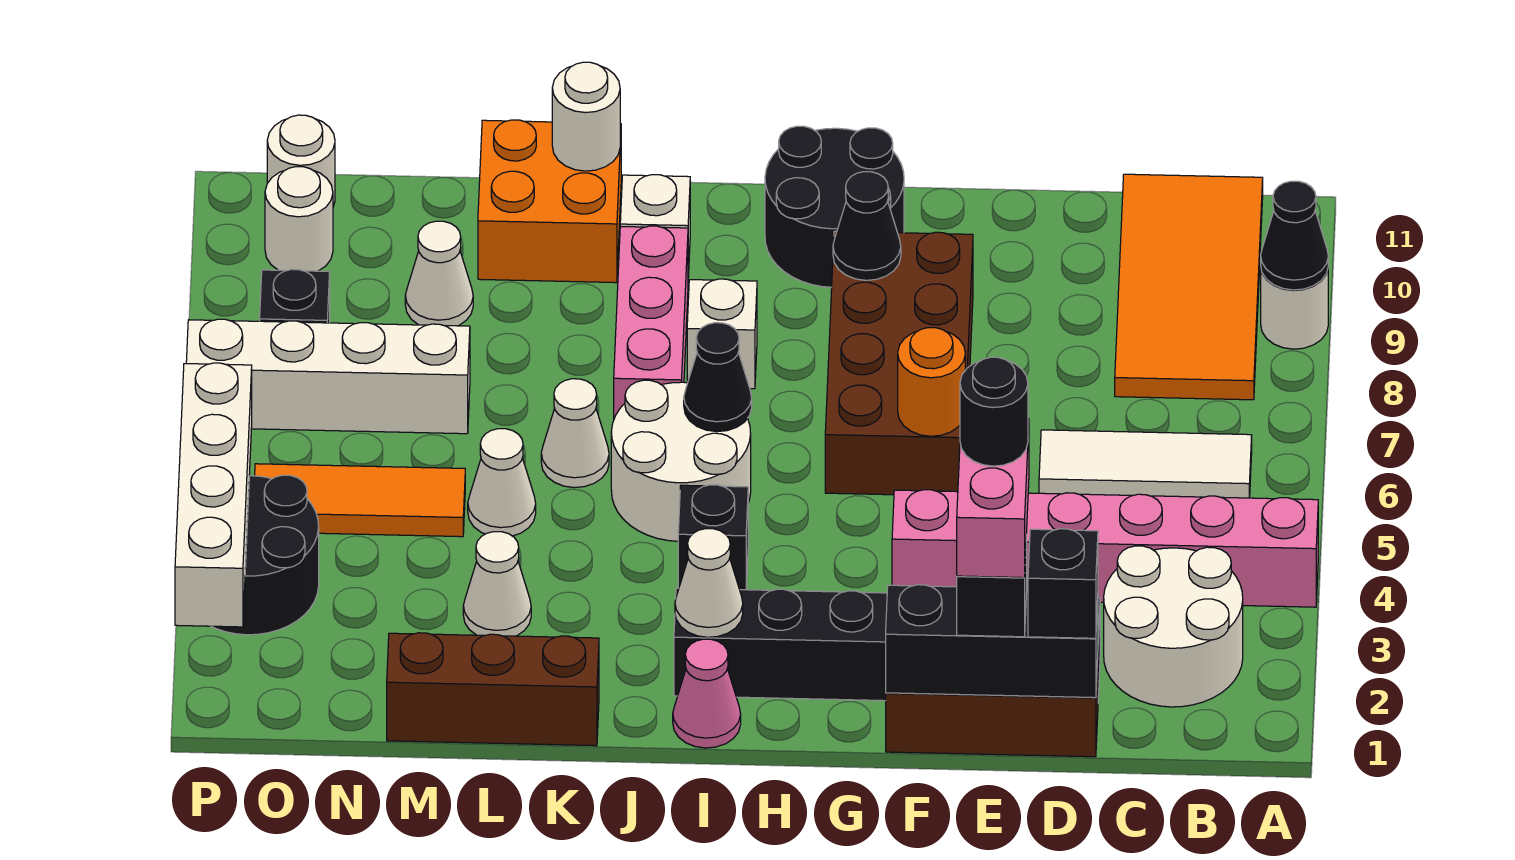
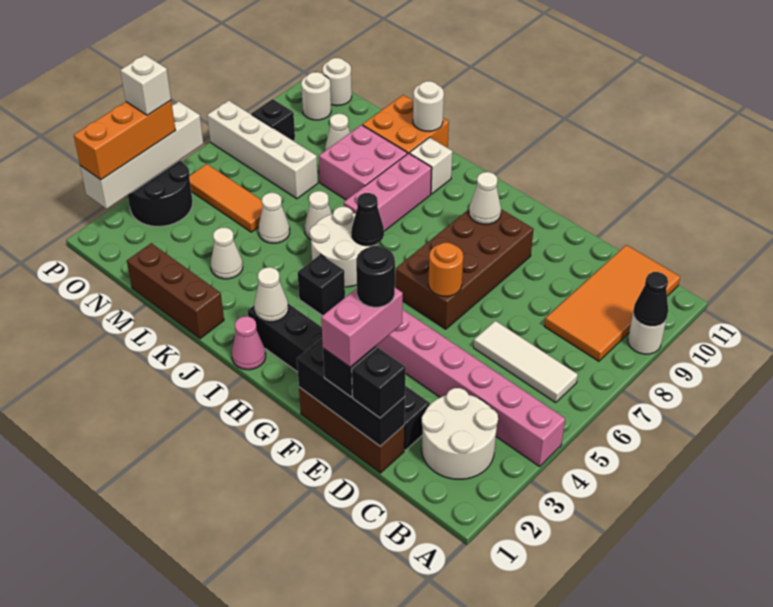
black 1x1 cone [833,172,901,280] -> white 1x1 cone [469,172,501,224]
black 2x2 round brick [765,126,904,287] -> none
white 1x1 brick [687,279,757,389] -> white 1x1 brick moved to [120,55,171,115]
none -> pink 2x2 brick [319,125,407,200]
none -> orange 1x3 brick [74,101,176,180]

